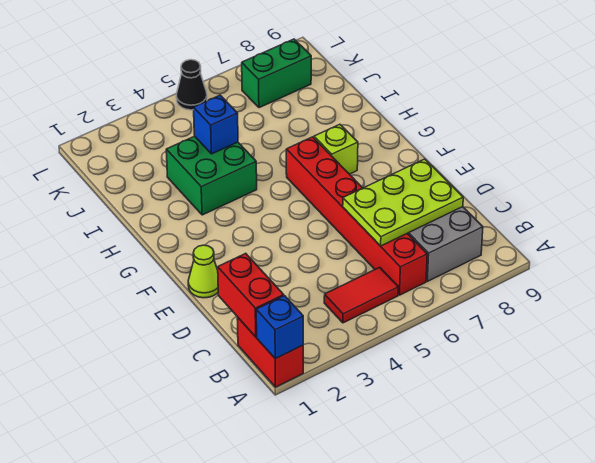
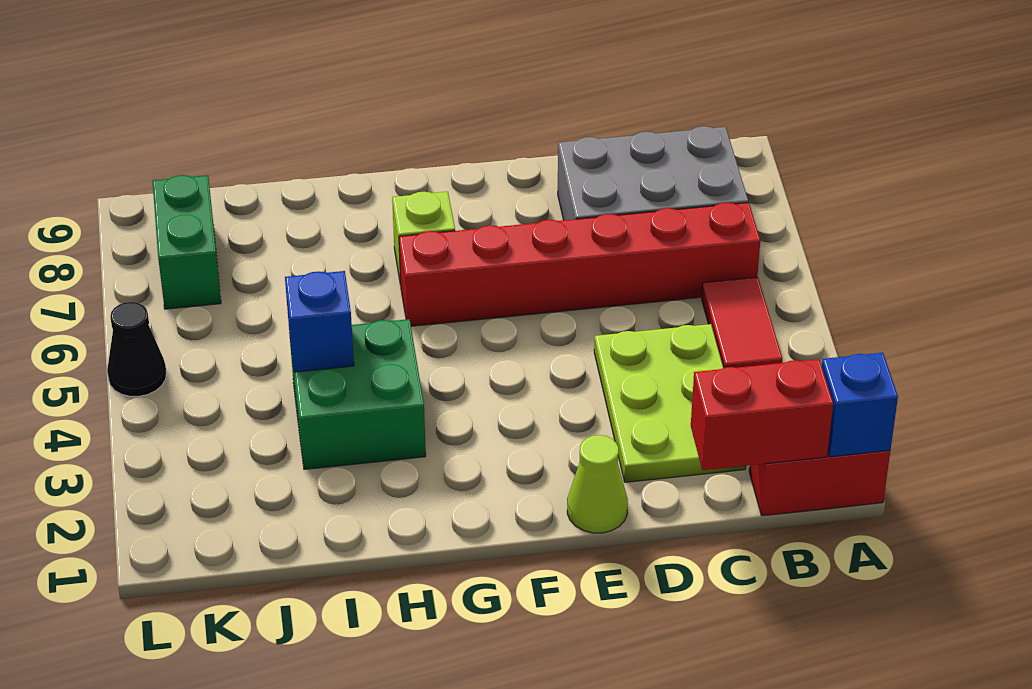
lime 2x3 plate [343,159,463,246] -> lime 2x3 plate moved to [594,324,746,482]

